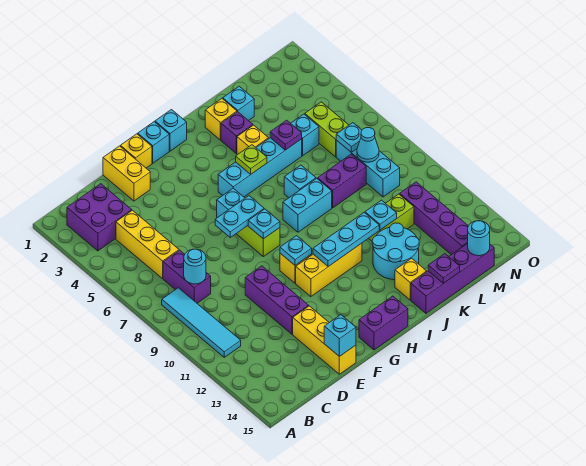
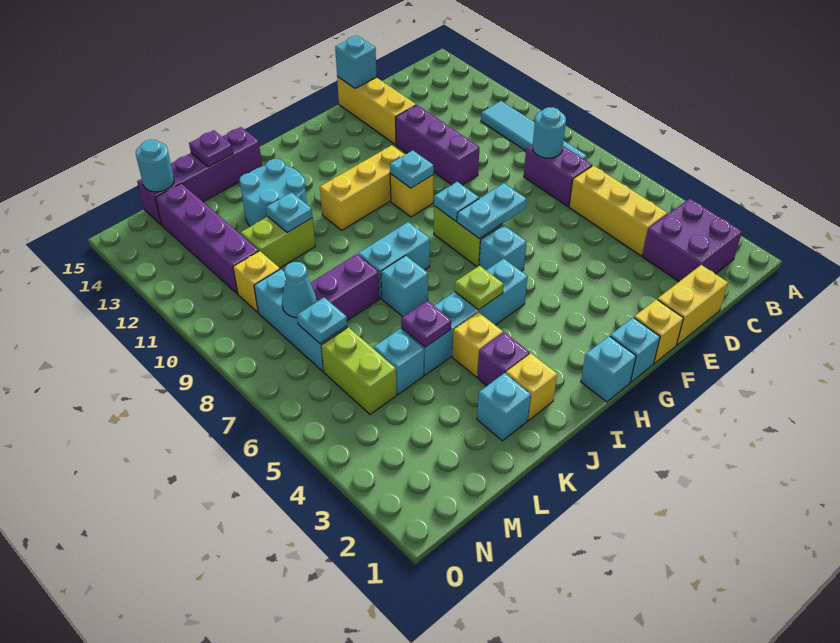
yellow 1x2 brick [103,146,150,201] -> yellow 1x2 brick turned to [657,265,728,345]
purple 1x2 brick [359,296,408,350] -> none
cyan 1x3 plate [313,213,379,267] -> none
yellow 1x1 brick [395,258,427,300] -> yellow 1x1 brick moved to [233,251,280,312]

